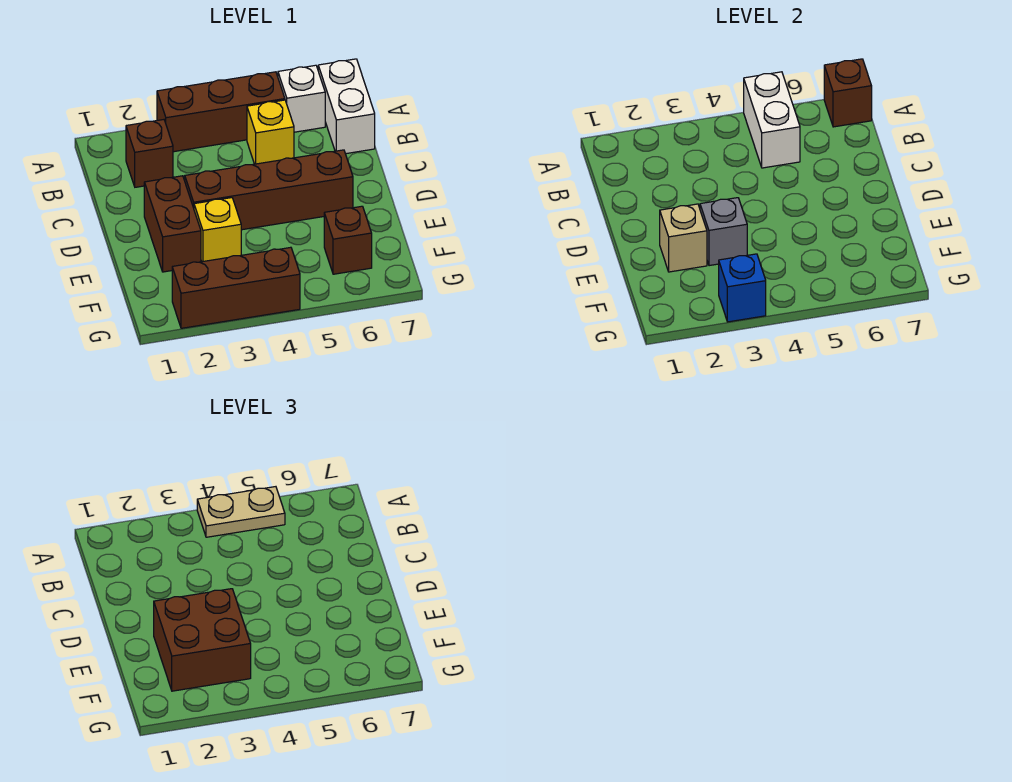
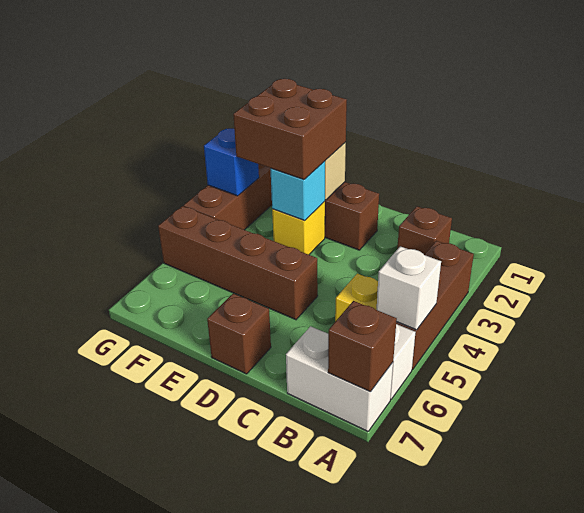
tan 1x2 plate [197,487,285,537] -> none
white 1x2 brick [744,72,800,168] -> white 1x1 brick [377,246,441,330]
brown 1x4 brick [185,150,353,230] -> brown 1x4 brick turned to [158,206,318,320]
grey 1x1 brick [700,198,747,266] -> cyan 1x1 brick [271,161,325,220]
brown 1x1 brick [324,206,372,274] -> brown 1x1 brick moved to [207,293,271,374]

